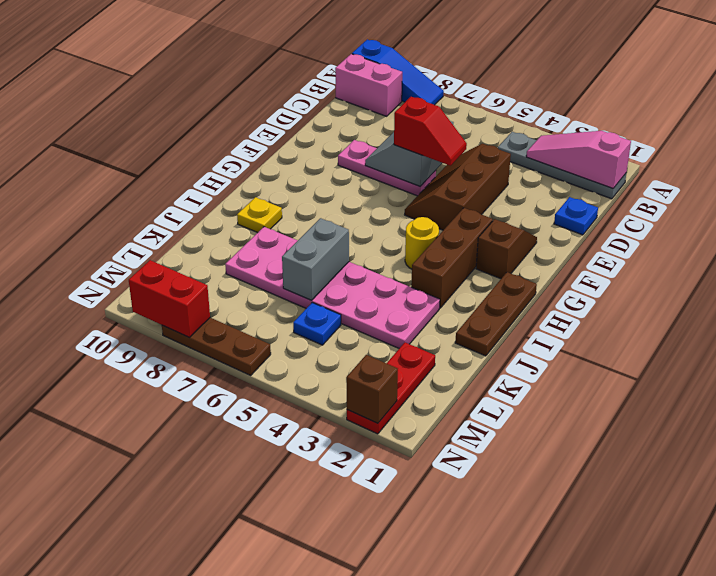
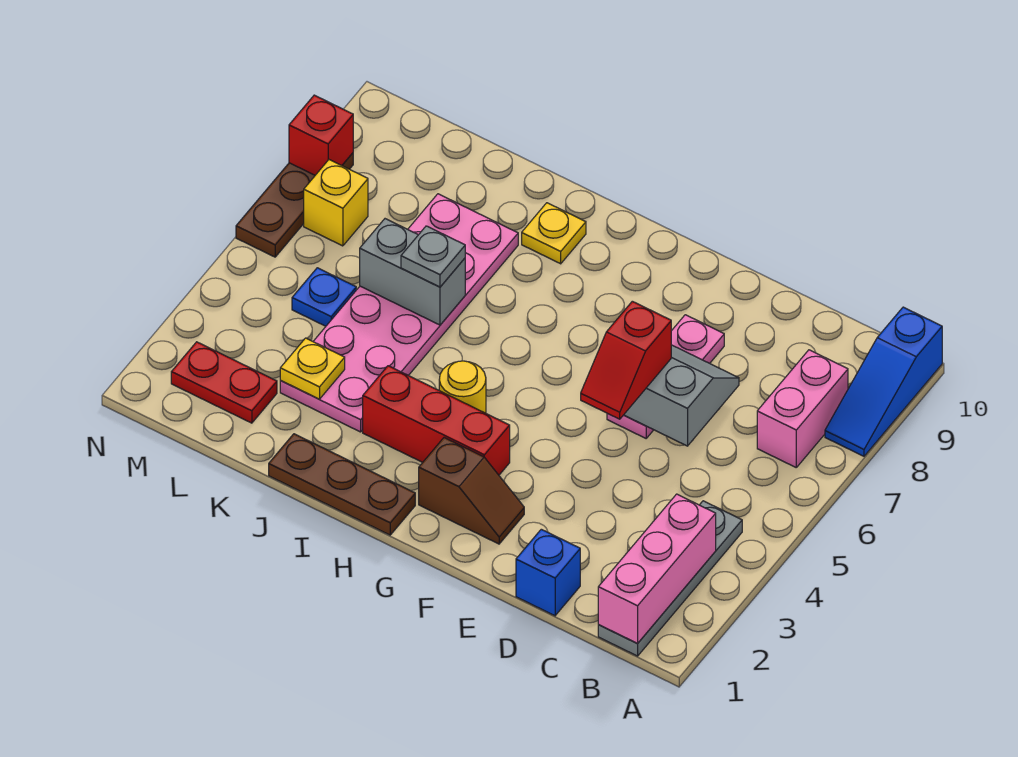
pink 1x3 slope [526,131,631,188] -> pink 1x3 brick [598,494,716,644]
pink 1x2 brick [335,54,402,116] -> pink 1x2 brick moved to [757,350,848,467]
blue 1x1 plate [554,197,598,235] -> blue 1x1 brick [516,529,580,616]
brown 2x3 slope [405,144,511,230] -> none
brown 1x3 brick [411,208,493,308] -> red 1x3 brick [363,366,510,475]
none -> grey 1x1 plate [401,226,465,287]
none -> yellow 1x1 plate [280,338,345,399]
red 1x3 plate [347,342,435,434] -> red 1x2 plate [171,342,277,423]
none -> yellow 1x1 brick [304,160,368,246]
brown 1x1 brick [346,355,398,423] -> none
red 1x2 brick [129,260,210,338] -> red 1x1 brick [289,95,353,175]

